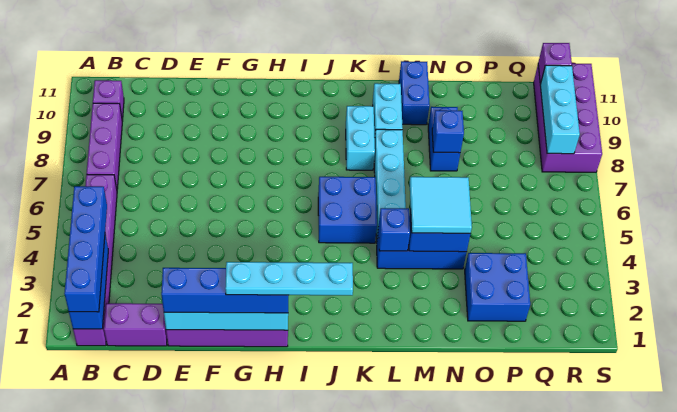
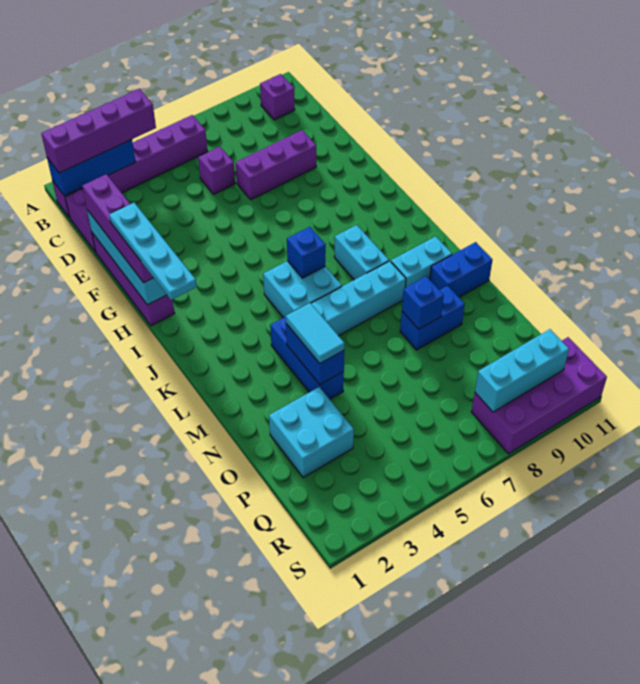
blue 1x4 brick [64,186,107,312] -> purple 1x4 brick [41,89,156,173]
purple 1x3 brick [87,103,122,189] -> purple 1x3 brick moved to [236,130,316,199]
blue 1x4 brick [161,268,288,313] -> purple 1x4 brick [82,174,153,283]
blue 2x2 brick [318,177,377,243] -> cyan 2x2 brick [263,261,342,318]
cyan 1x2 brick [346,106,375,170] -> cyan 1x2 brick turned to [334,225,389,280]
blue 1x1 brick [378,208,410,251] -> blue 1x1 brick moved to [287,227,326,278]
cyan 2x2 tile [410,177,472,233] -> cyan 1x2 tile [286,303,344,363]
blue 2x2 brick [465,253,530,321] -> cyan 2x2 brick [269,387,354,478]
purple 1x1 brick [538,43,572,84] -> purple 1x1 brick moved to [198,147,235,194]

